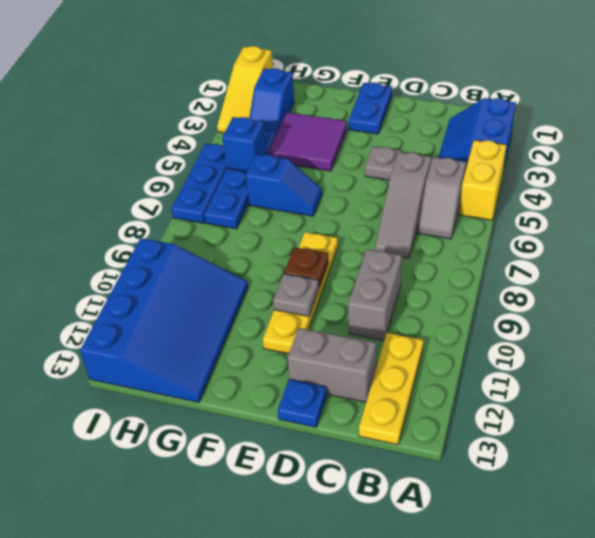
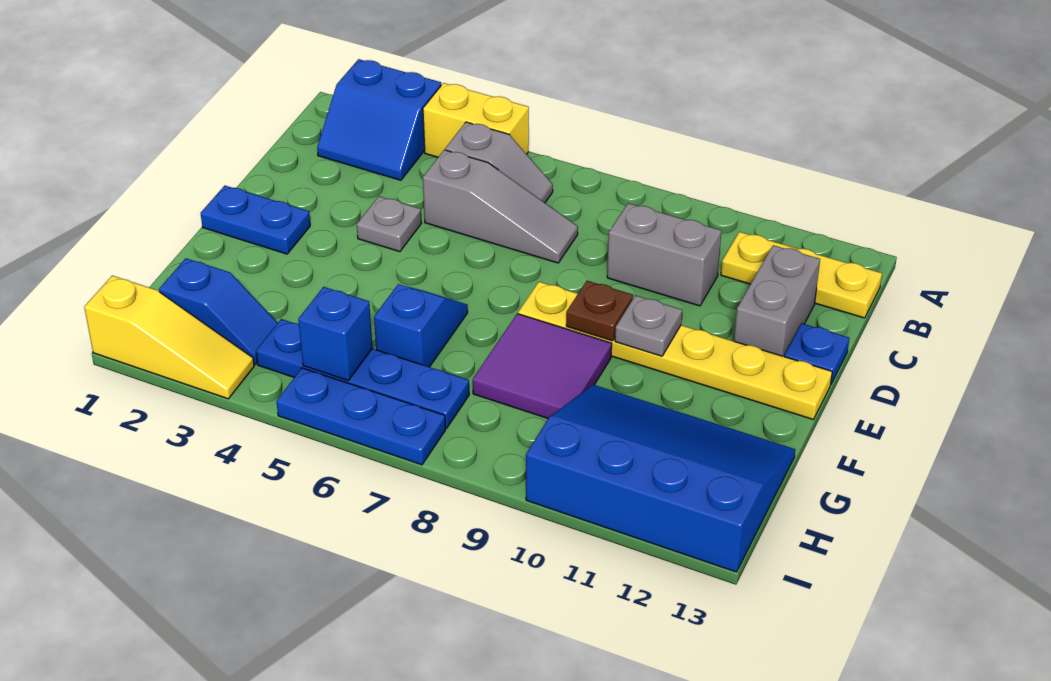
yellow 1x4 plate [263,232,338,354] -> yellow 1x6 plate [518,282,832,419]
purple 2x2 tile [268,112,347,171] -> purple 2x2 tile moved to [473,314,612,418]

